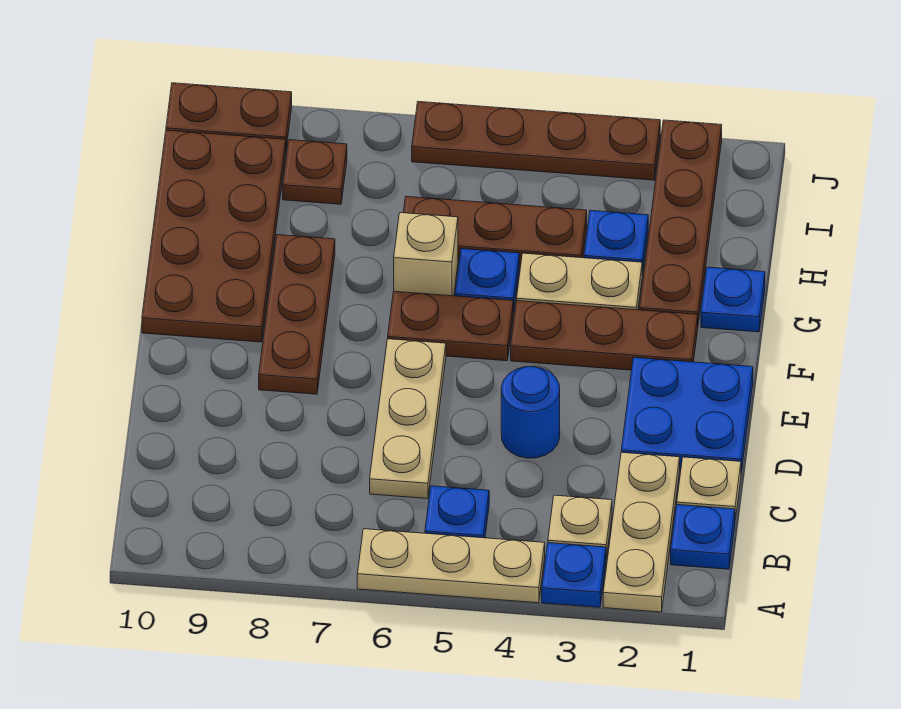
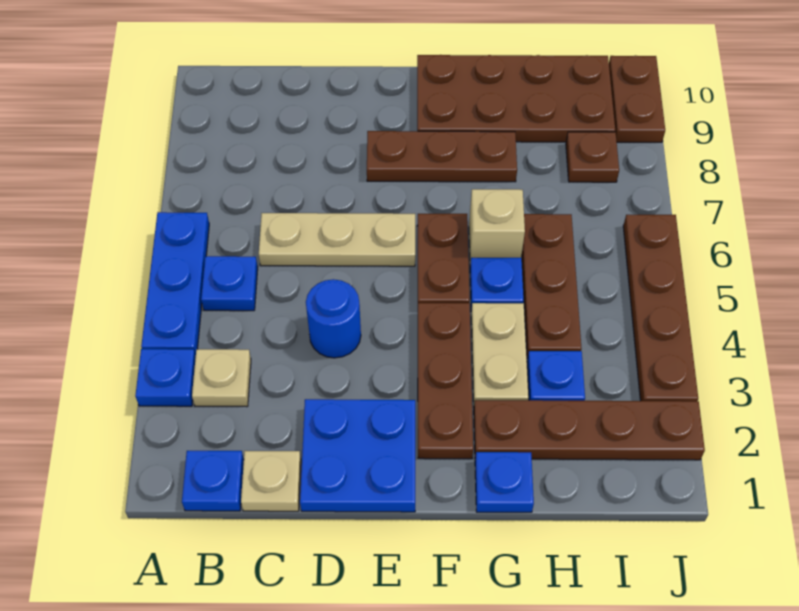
tan 1x3 plate [603,452,680,612] -> none
tan 1x3 plate [357,529,545,603] -> blue 1x3 plate [141,212,209,356]

